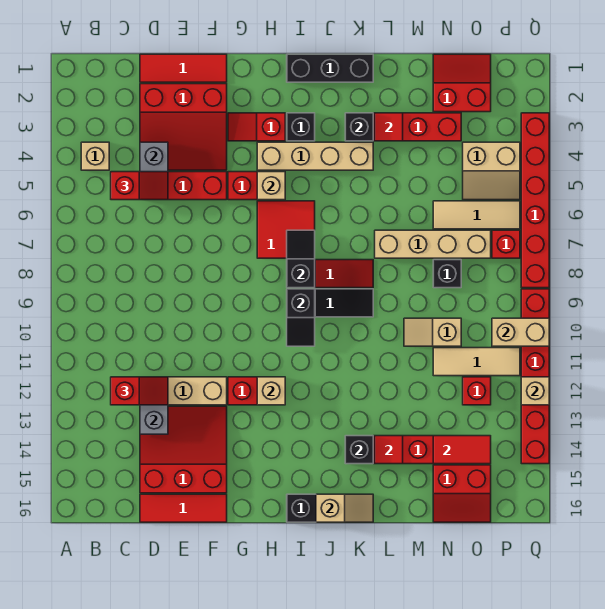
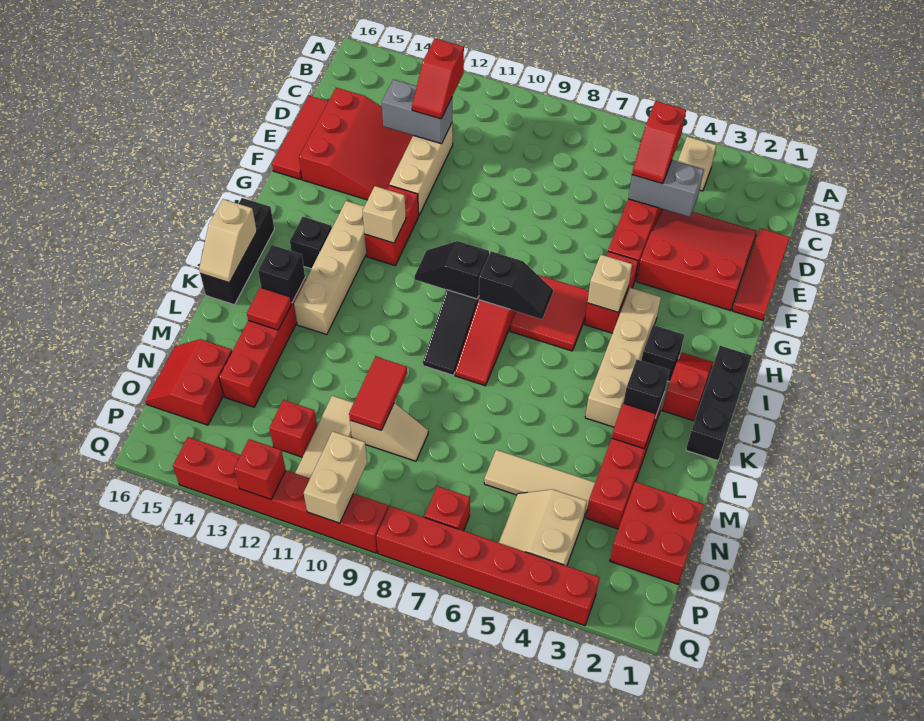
red 3x3 slope [140,84,227,170] -> red 3x3 slope turned to [637,209,757,311]
red 1x2 slope [228,113,285,141] -> red 1x2 slope moved to [662,353,713,421]
tan 1x4 brick [375,230,491,258] -> tan 1x4 brick moved to [294,201,366,335]
tan 1x2 slope [404,318,461,346] -> tan 1x2 slope turned to [350,403,428,461]
red 2x2 slope [433,54,491,112] -> red 2x2 brick [610,482,704,584]
tan 1x3 tile [433,201,520,229] -> tan 1x3 tile turned to [484,450,595,517]
black 1x1 brick [433,260,461,288] -> black 1x1 brick moved to [290,217,332,269]
red 1x2 tile [433,436,491,464] -> red 1x2 tile moved to [349,357,407,430]
tan 1x1 brick [521,377,549,405] -> red 1x1 brick [234,439,286,499]

